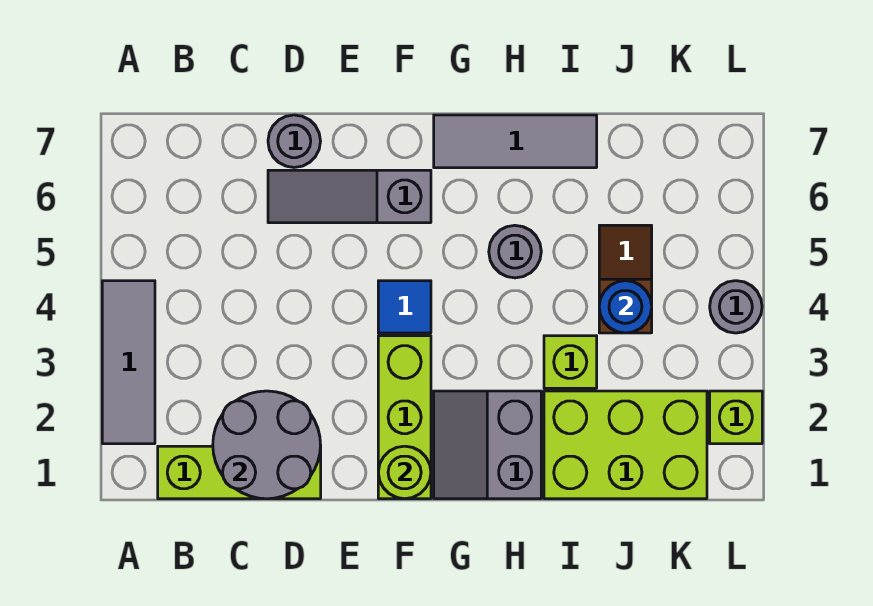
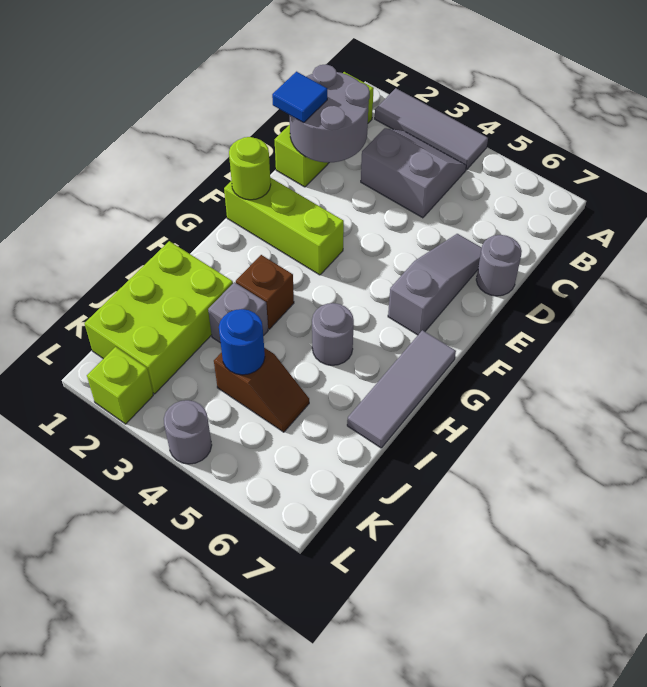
blue 1x1 tile [378,281,431,333] -> blue 1x1 tile moved to [272,72,327,123]
grey 2x2 slope [434,391,541,499] -> grey 2x2 slope moved to [361,128,466,218]
none -> brown 1x1 brick [236,255,294,329]
lime 1x1 brick [544,336,597,388] -> grey 1x1 brick [208,282,268,343]

